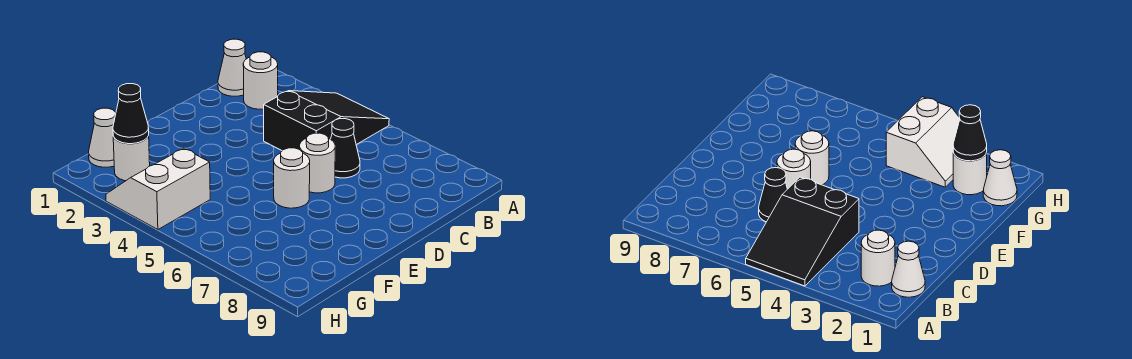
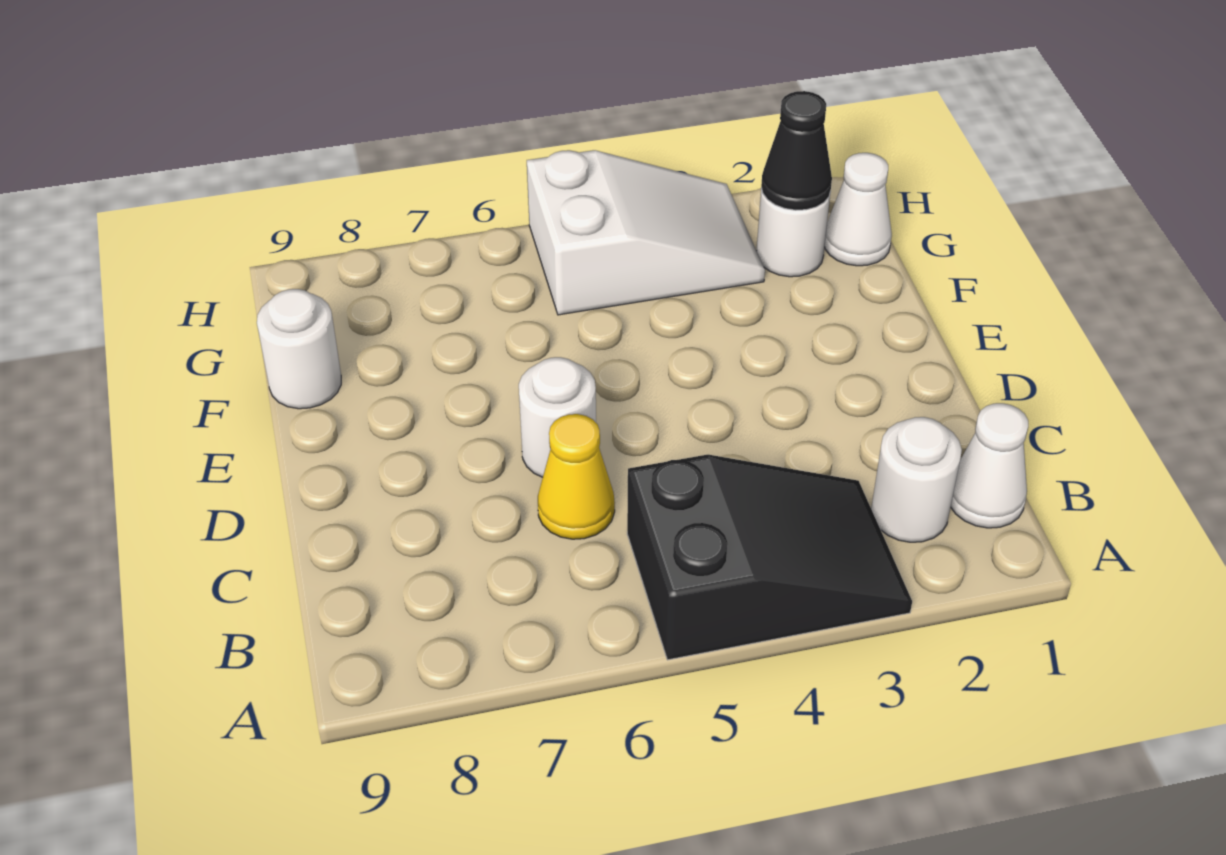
black 2x3 slope [264,91,389,151] -> black 2x3 slope turned to [627,455,912,660]
black 1x1 cone [331,119,360,178] -> yellow 1x1 cone [538,414,615,539]
white 1x1 round brick [274,148,310,208] -> white 1x1 round brick moved to [257,289,341,409]
white 2x2 slope [106,148,210,230] -> white 2x3 slope [527,150,765,315]

